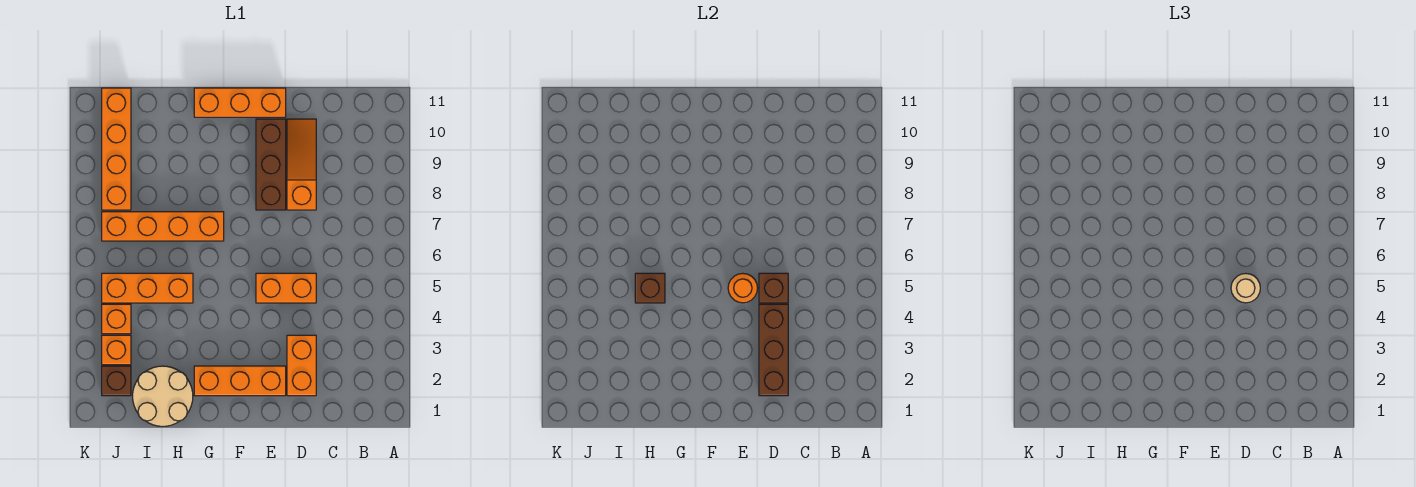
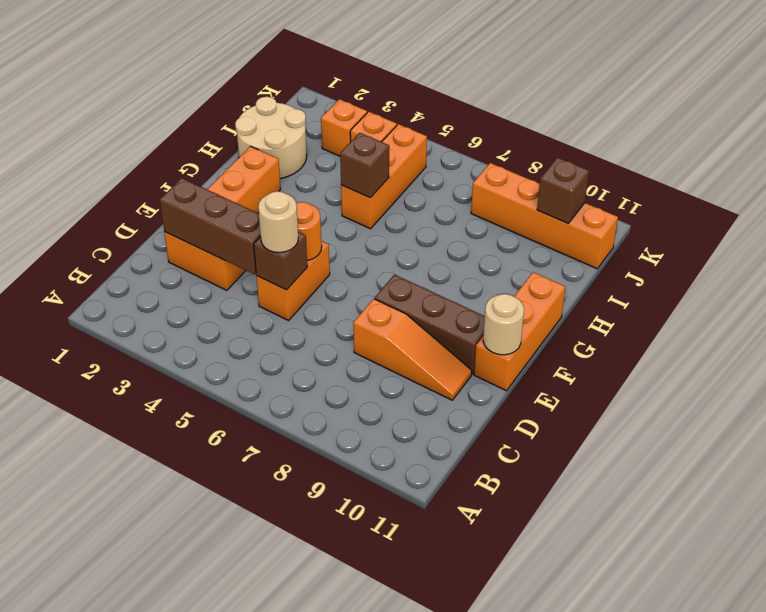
none -> tan 1x1 round brick [483,294,524,355]
orange 1x4 brick [102,212,224,241] -> none
brown 1x1 brick [102,366,131,396] -> brown 1x1 brick moved to [537,157,589,223]

